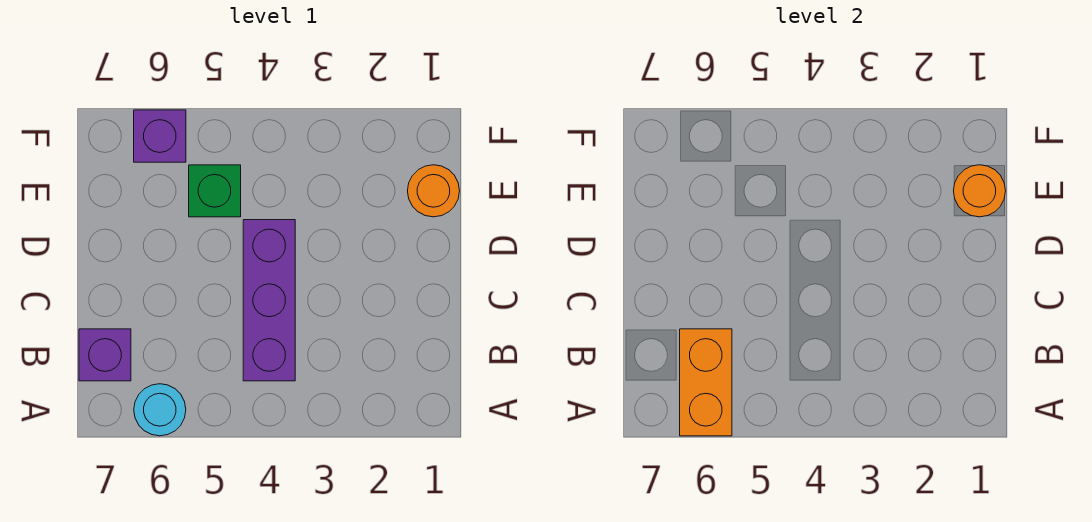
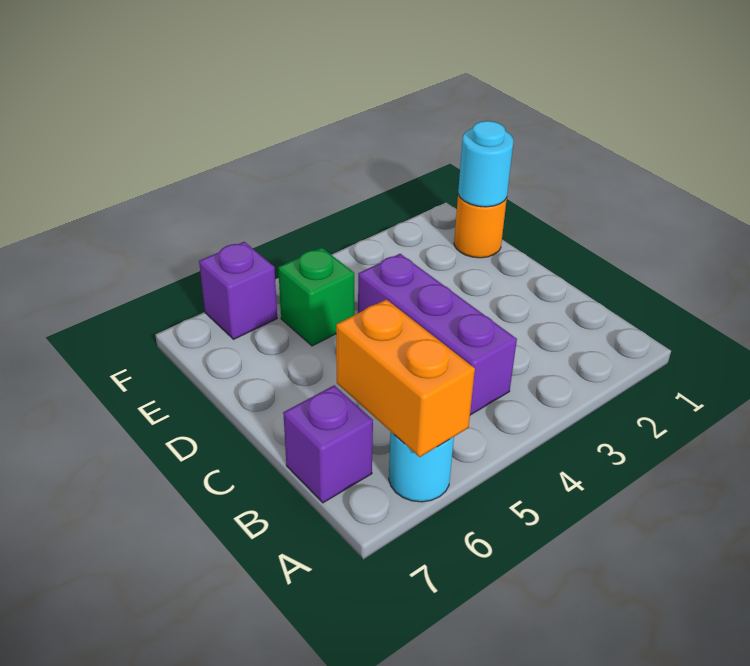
orange 1x1 round brick [954,165,1006,217] -> cyan 1x1 round brick [458,121,513,207]

